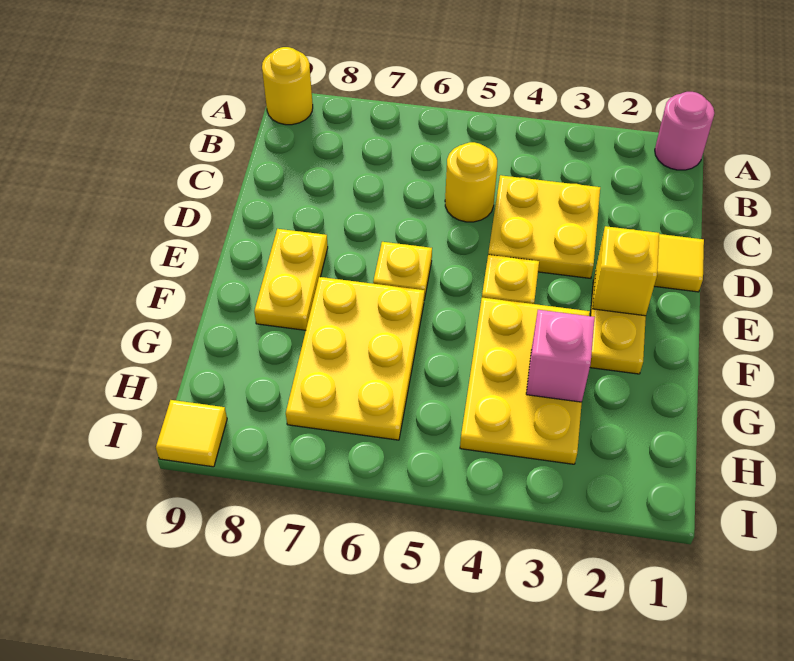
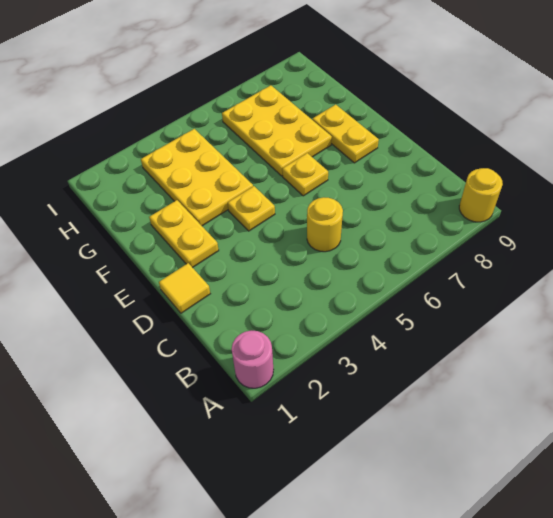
yellow 2x2 plate [488,175,600,278] -> none
yellow 1x1 brick [593,226,659,316] -> none
pink 1x1 brick [526,310,595,402] -> none
yellow 1x1 tile [156,400,227,467] -> none

